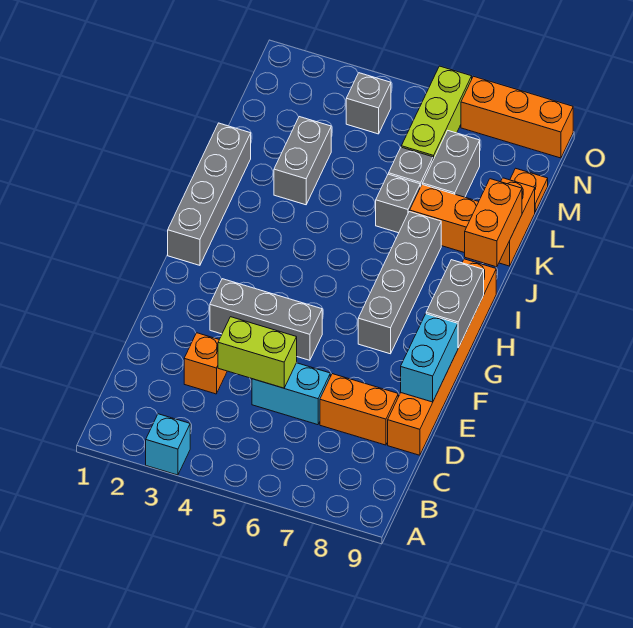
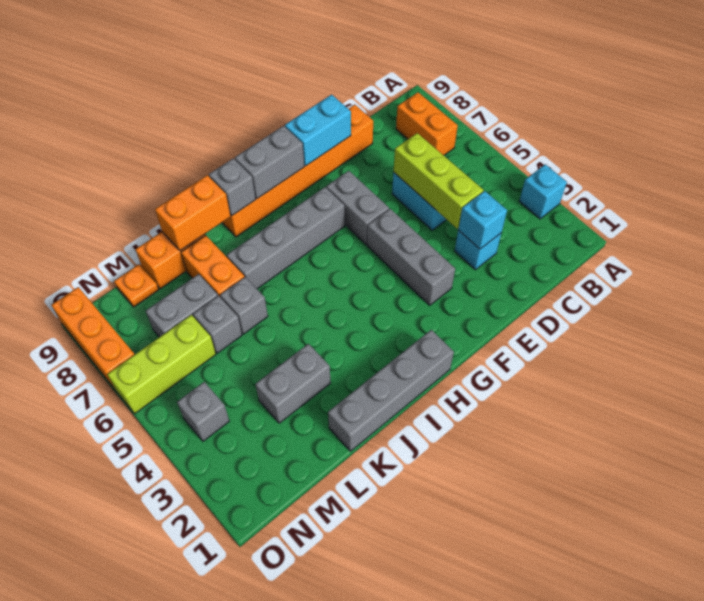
orange 1x1 brick [184,333,227,394] -> cyan 1x1 brick [455,230,501,270]
none -> cyan 1x1 brick [458,191,507,249]
lime 1x2 brick [218,317,297,388] -> lime 1x3 brick [394,133,483,229]
orange 1x2 brick [320,374,398,445] -> orange 1x2 brick moved to [396,92,458,155]
none -> grey 1x2 brick [326,171,389,245]
none -> grey 1x1 brick [209,158,256,215]

